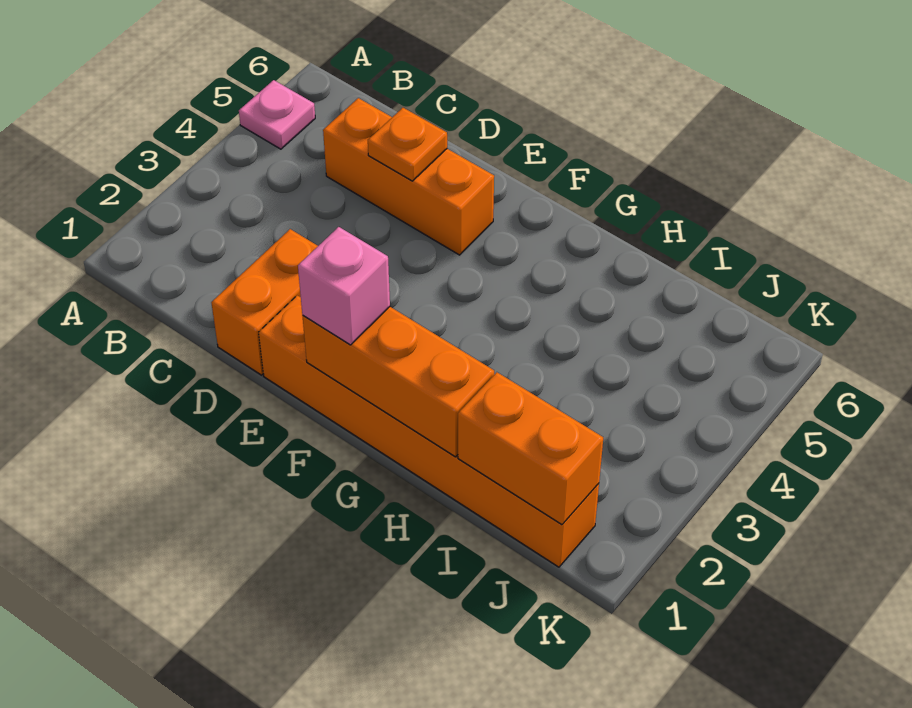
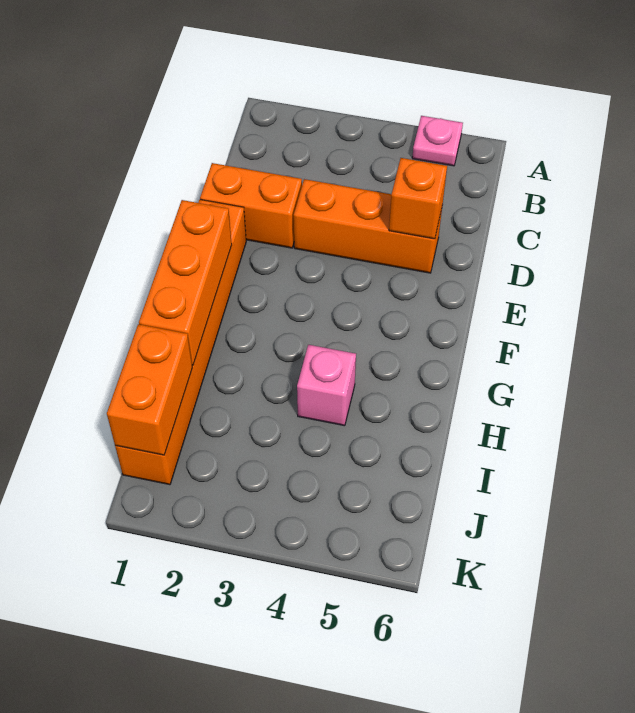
orange 1x3 brick [323,98,494,255] -> orange 1x3 brick turned to [294,179,442,273]
orange 1x1 plate [368,108,447,181] -> orange 1x1 brick [389,158,447,239]
pink 1x1 brick [298,227,390,345] -> pink 1x1 brick moved to [297,345,356,426]

